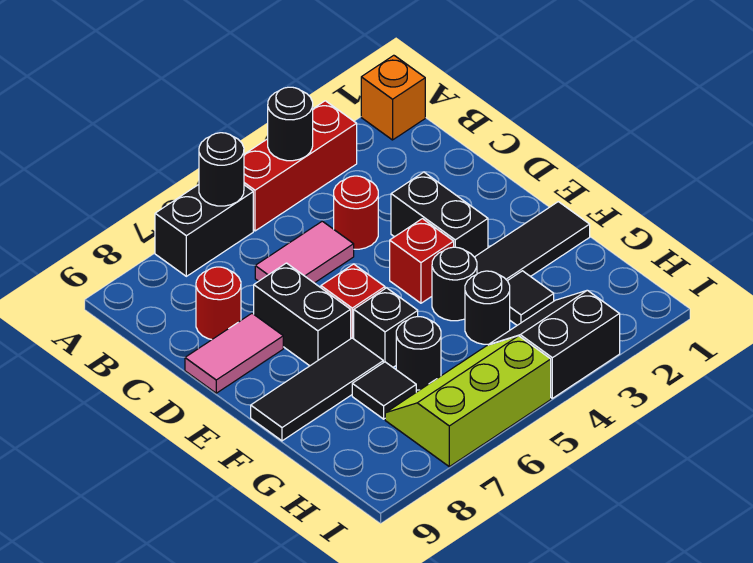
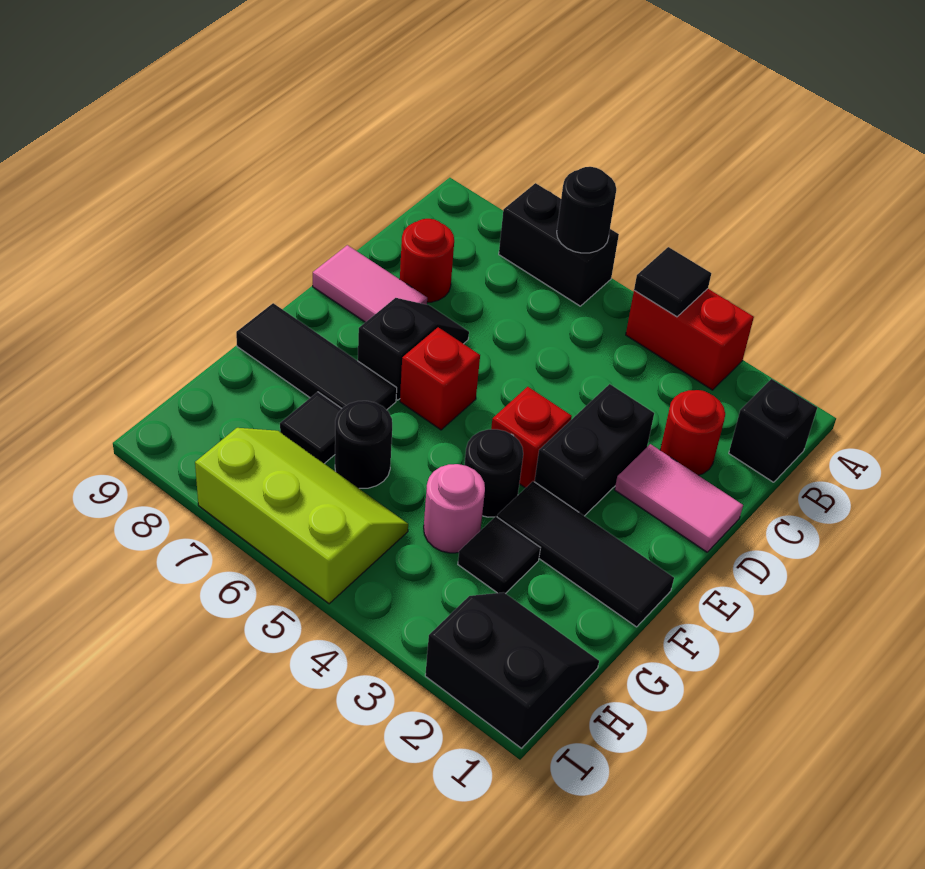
orange 1x1 brick [361,55,425,140] -> none
red 1x3 brick [244,101,357,231] -> red 1x2 brick [626,289,754,390]
black 1x1 round brick [268,87,313,161] -> black 1x1 tile [634,247,711,317]
red 1x1 round brick [334,176,378,249] -> red 1x1 round brick moved to [660,390,725,475]
pink 1x2 tile [255,221,354,283] -> pink 1x2 tile moved to [615,444,743,552]
black 1x2 brick [254,263,351,366] -> black 1x2 slope [358,298,469,400]
black 1x1 brick [354,288,418,367] -> black 1x1 brick moved to [729,379,817,482]
black 1x1 round brick [465,271,510,344] -> pink 1x1 round brick [424,464,485,553]
black 2x2 slope [489,290,620,398] -> black 2x2 slope moved to [425,592,599,748]

